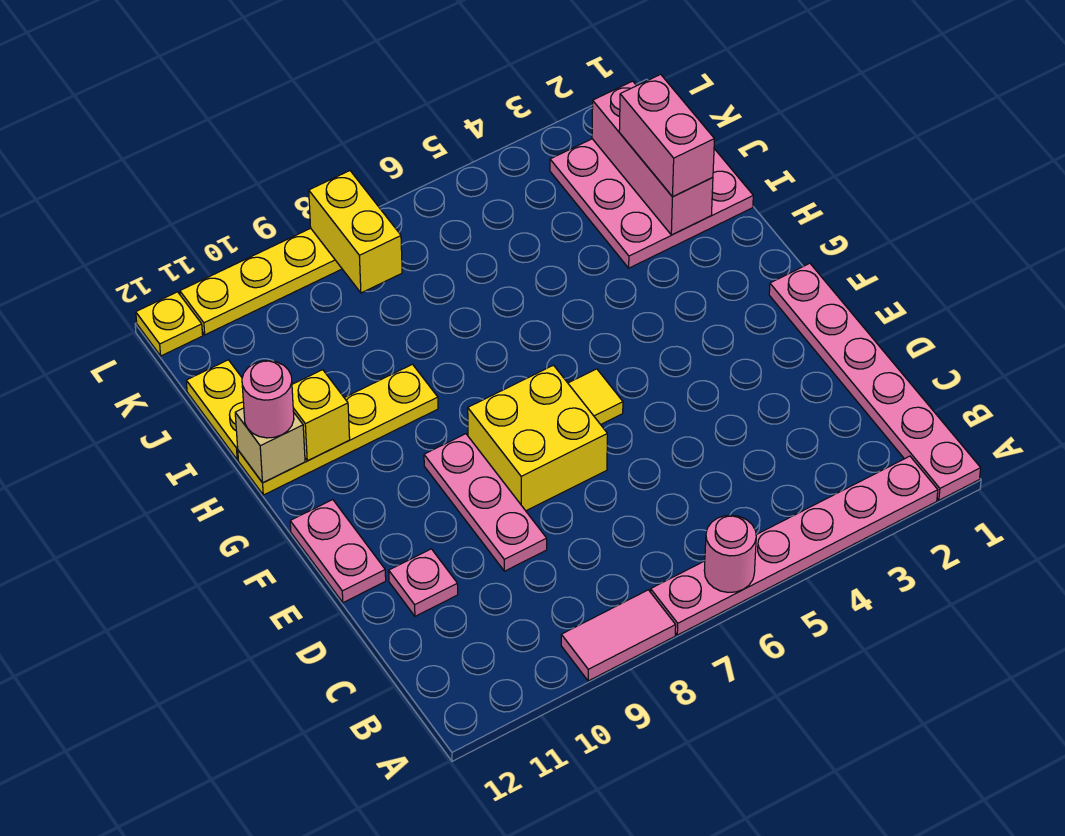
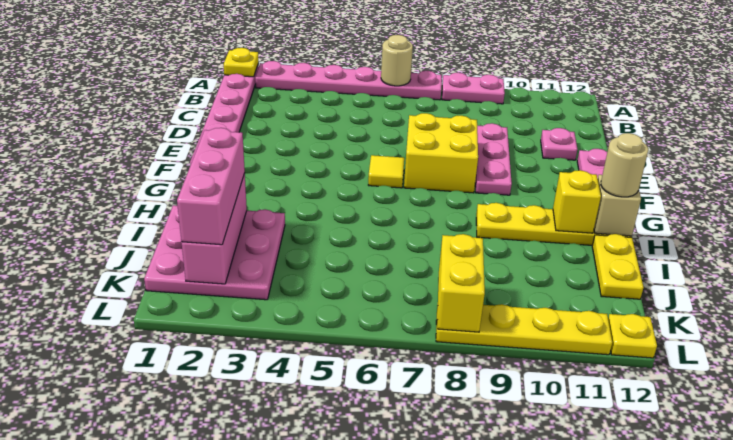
none -> yellow 1x1 plate [224,48,259,77]
pink 1x1 round brick [704,515,756,592] -> tan 1x1 round brick [381,35,413,86]
pink 1x2 tile [561,590,676,681] -> pink 1x2 plate [442,73,505,104]
pink 1x1 round brick [242,361,294,438] -> tan 1x1 round brick [601,133,648,197]
pink 1x2 brick [619,74,714,197] -> pink 1x3 brick [177,128,245,245]

